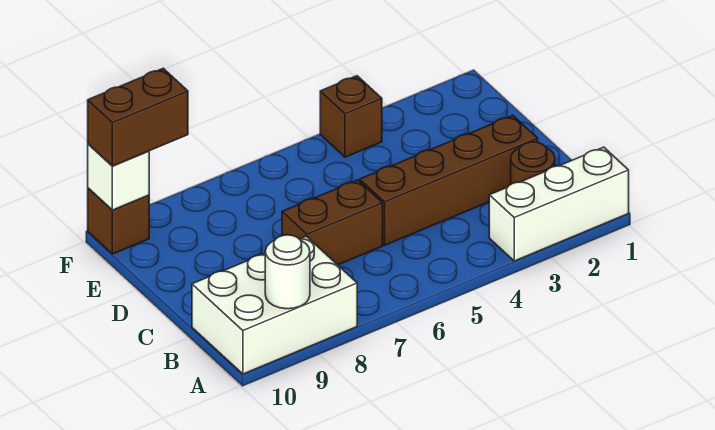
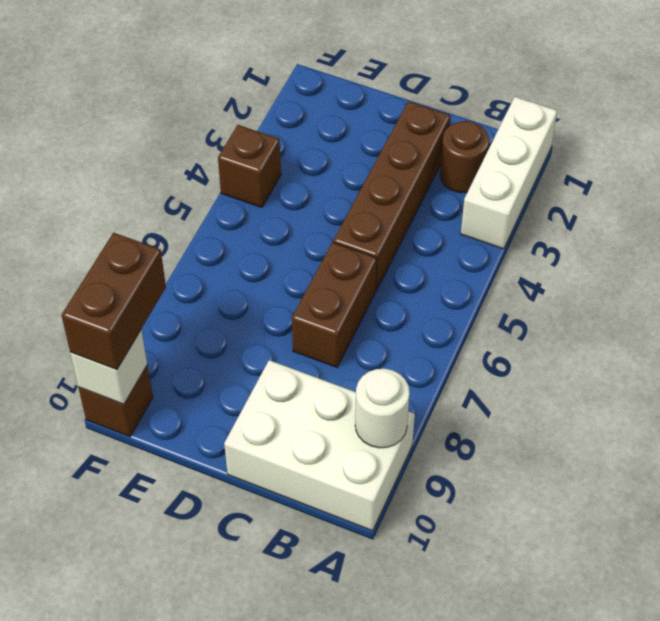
white 2x3 brick [192,236,357,374] -> white 2x3 brick turned to [224,360,415,531]

